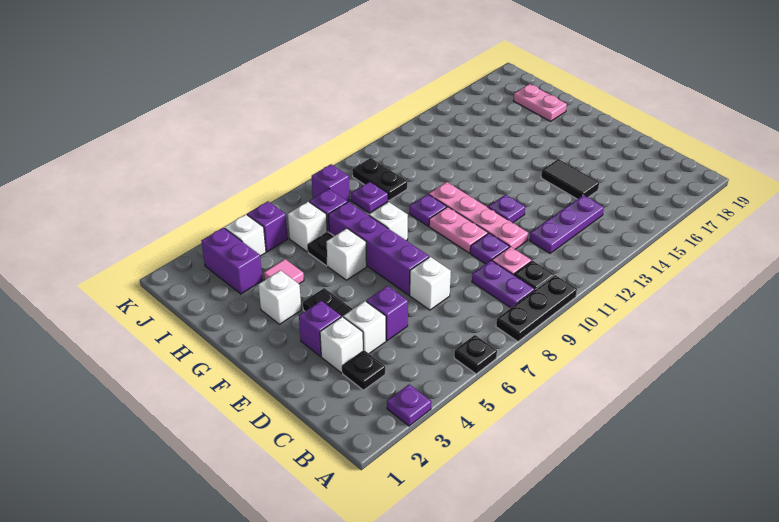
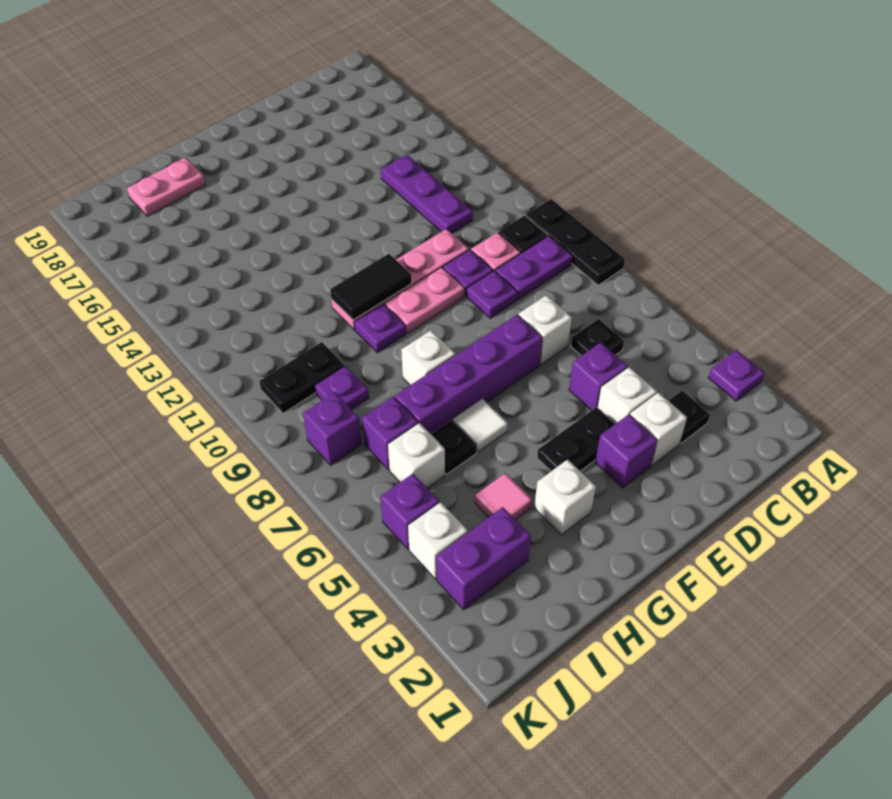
black 1x1 plate [454,335,497,374] -> black 1x1 plate moved to [571,319,624,356]
black 1x2 tile [541,159,599,199] -> black 1x2 tile moved to [330,254,412,320]
purple 1x1 plate [488,195,525,223] -> purple 1x1 plate moved to [467,271,518,318]
white 1x1 brick [326,229,367,280] -> white 1x1 tile [453,399,508,452]

